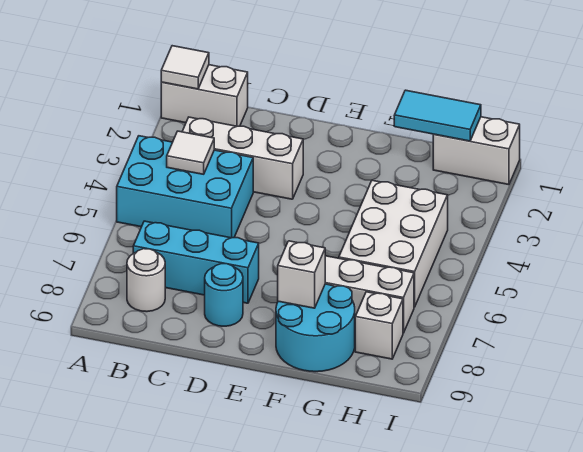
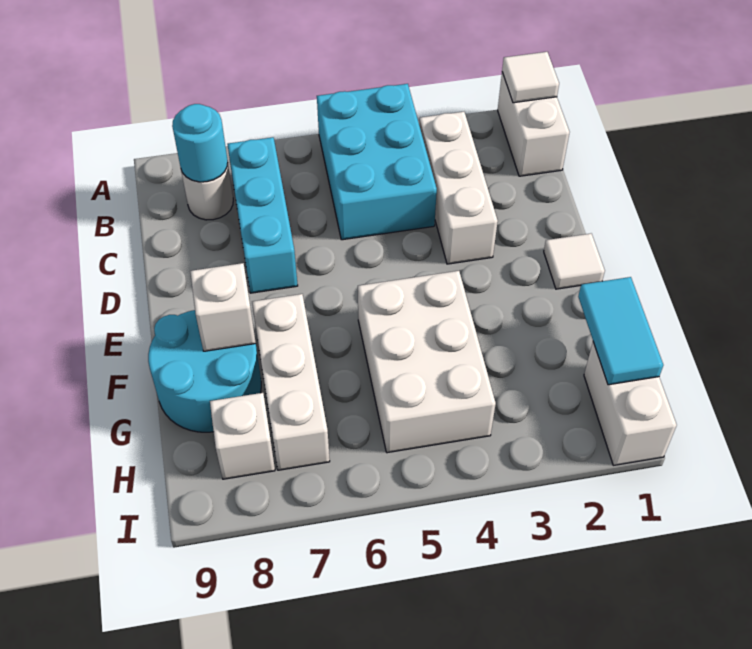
white 1x1 tile [167,131,214,174] -> white 1x1 tile moved to [544,234,605,289]
cyan 1x1 round brick [205,264,243,326] -> cyan 1x1 round brick moved to [172,104,228,182]
white 2x3 brick [339,180,448,307] -> white 2x3 brick turned to [358,271,496,453]

